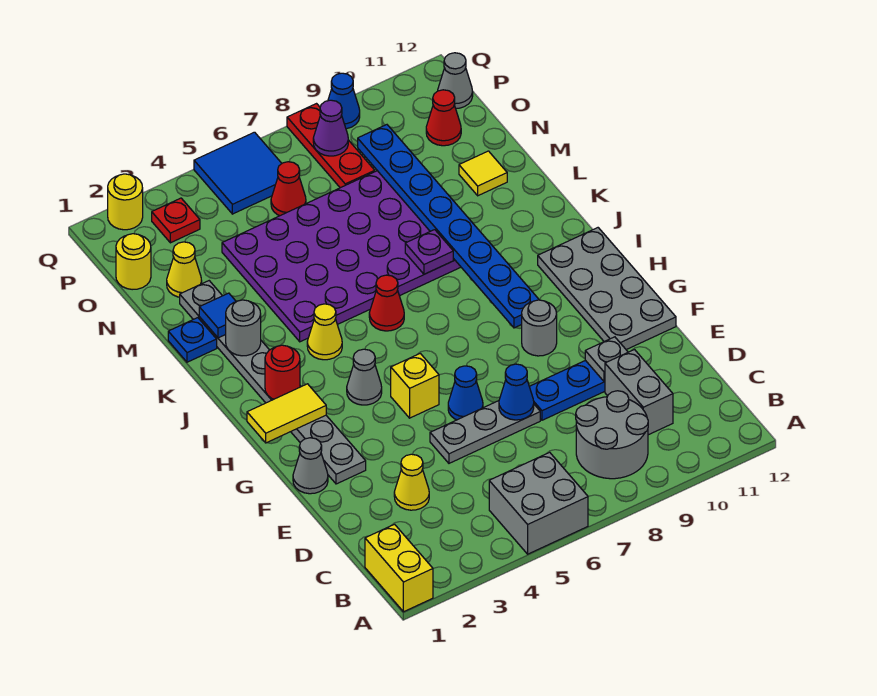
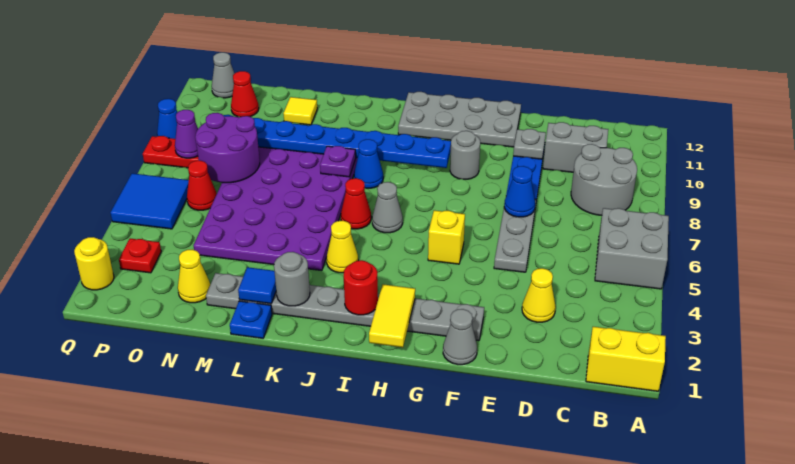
blue 1x1 cone [448,366,483,420] -> blue 1x1 cone moved to [354,139,383,188]
grey 1x1 cone [347,349,382,405] -> grey 1x1 cone moved to [372,182,403,233]
none -> purple 2x2 round brick [195,113,260,183]
yellow 1x1 round brick [116,234,151,290] -> none

